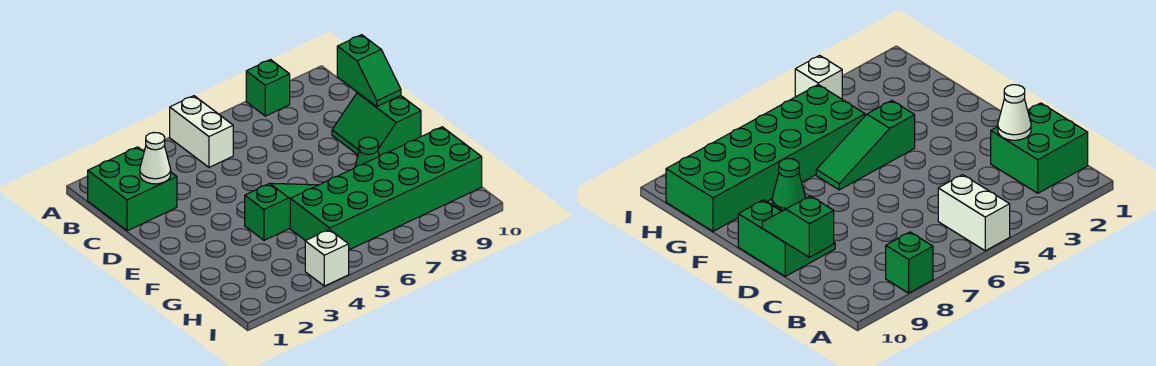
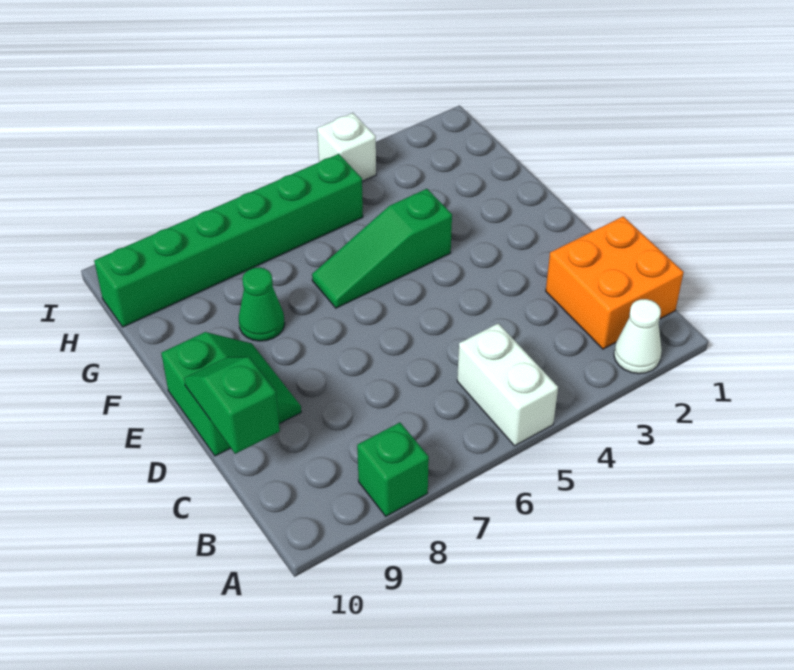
green 2x2 brick [88,147,177,231] -> orange 2x2 brick [546,216,684,349]
white 1x1 cone [140,133,171,184] -> white 1x1 cone moved to [614,299,662,374]
green 2x6 brick [290,127,482,250] -> green 1x6 brick [94,154,363,327]

